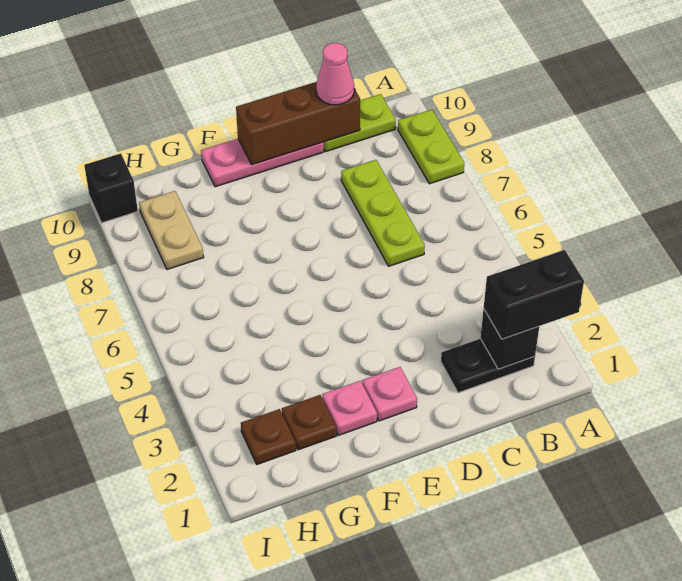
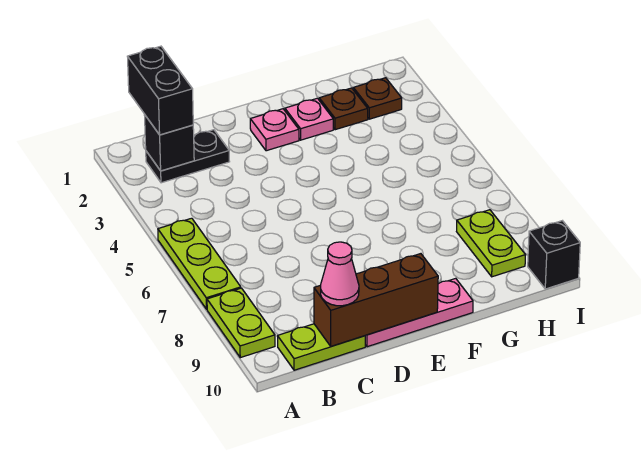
black 1x2 brick [484,250,584,339] -> black 1x2 brick turned to [127,46,193,135]
lime 1x3 plate [341,160,425,266] -> lime 1x3 plate moved to [158,218,241,309]
tan 1x2 plate [139,191,204,270] -> lime 1x2 plate [457,210,525,277]

